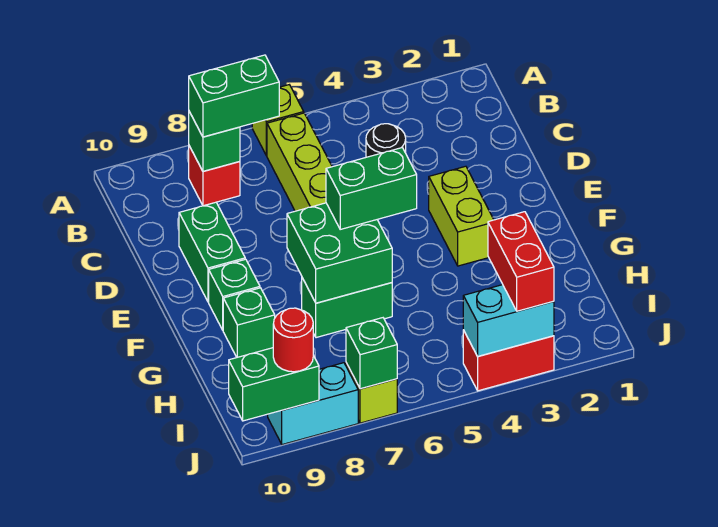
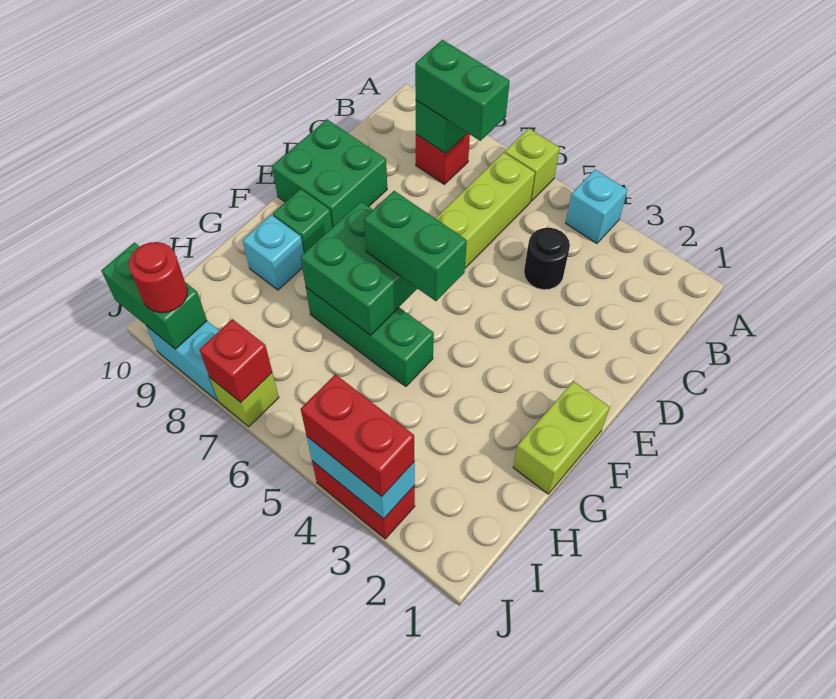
none -> cyan 1x1 brick [566,170,627,243]
green 1x2 brick [179,202,245,302] -> green 2x2 brick [272,119,387,227]
lime 1x2 brick [429,166,494,266] -> lime 1x2 brick moved to [513,381,610,494]
green 1x2 brick [302,278,392,338] -> green 1x3 brick [306,288,434,387]
green 1x1 brick [223,288,275,357] -> cyan 1x1 brick [243,215,304,290]
red 1x2 brick [488,212,554,311] -> red 1x2 brick turned to [301,374,415,496]
green 1x1 brick [346,318,397,389] -> red 1x1 brick [199,319,272,402]

